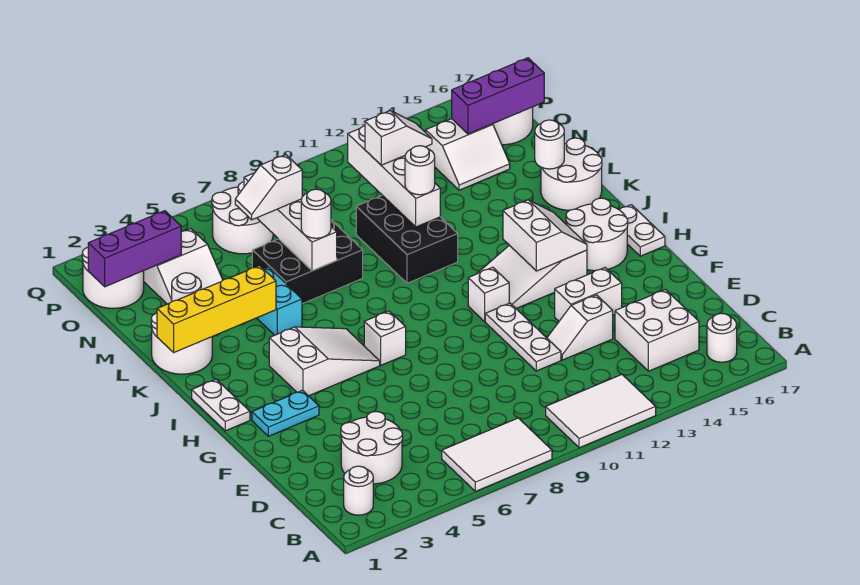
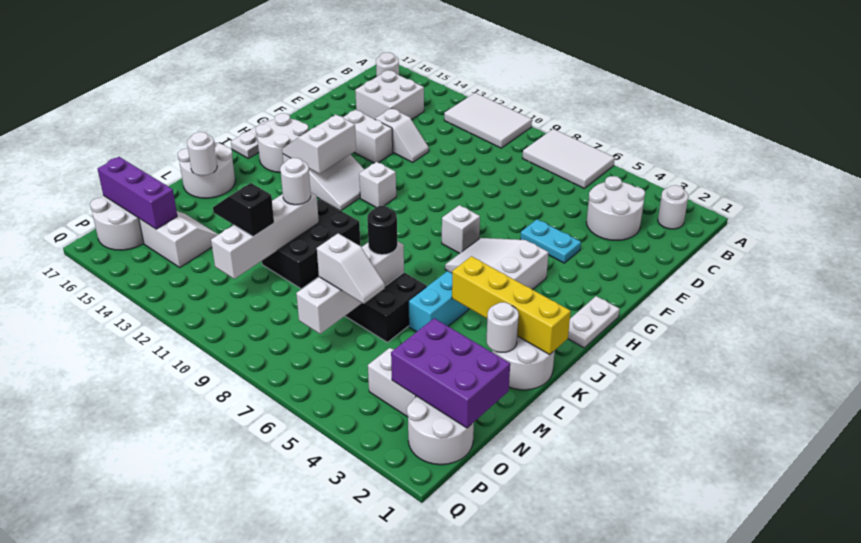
white 1x3 plate [485,303,561,371] -> none
cyan 1x2 plate [252,390,319,436] -> cyan 1x2 plate moved to [520,219,581,263]
white 1x1 round brick [301,189,331,238] -> black 1x1 round brick [367,206,397,255]
white 1x2 slope [365,111,432,165] -> black 1x2 slope [213,183,274,237]
purple 1x3 brick [88,211,181,287] -> purple 2x3 brick [391,318,510,428]
white 2x2 round brick [212,182,273,254] -> none

